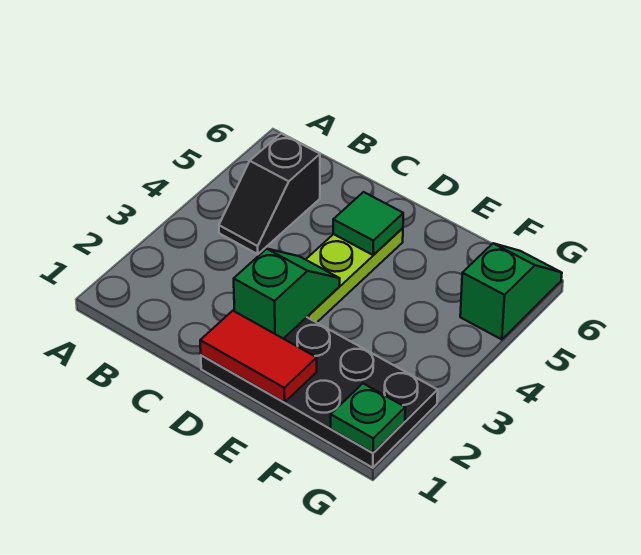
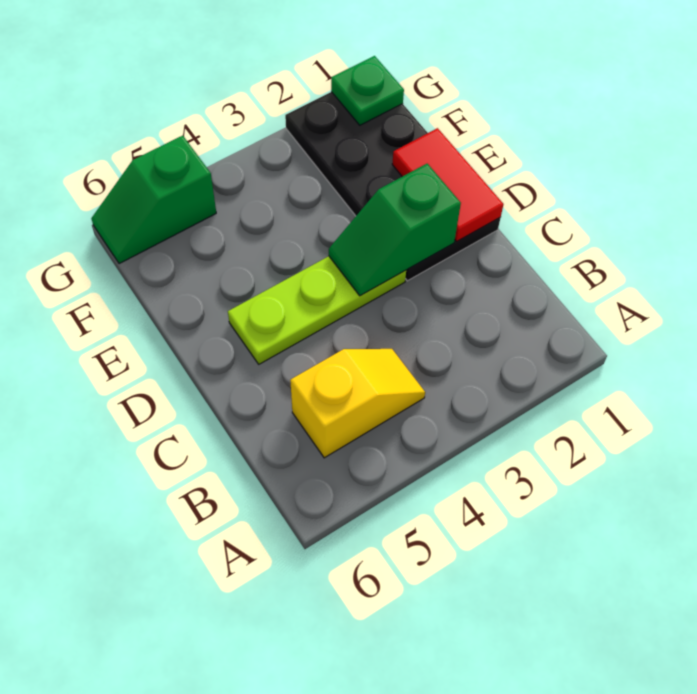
black 1x2 slope [219,133,320,254] -> yellow 1x2 slope [290,349,425,458]
green 1x1 tile [333,192,403,255] -> none

